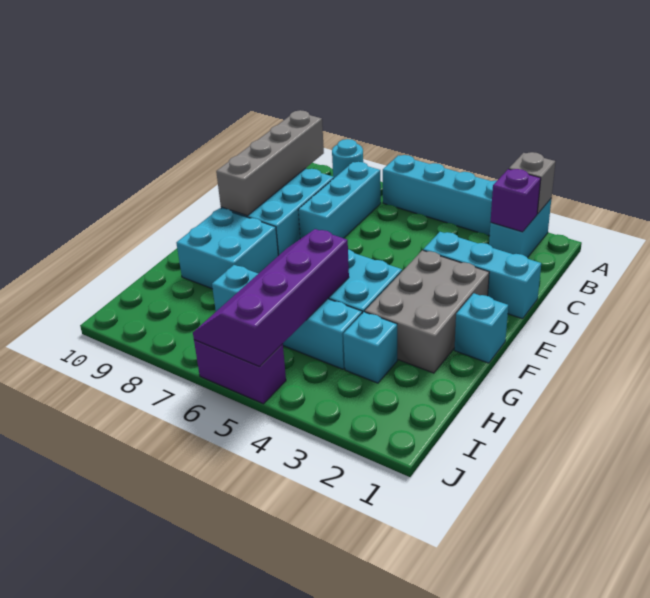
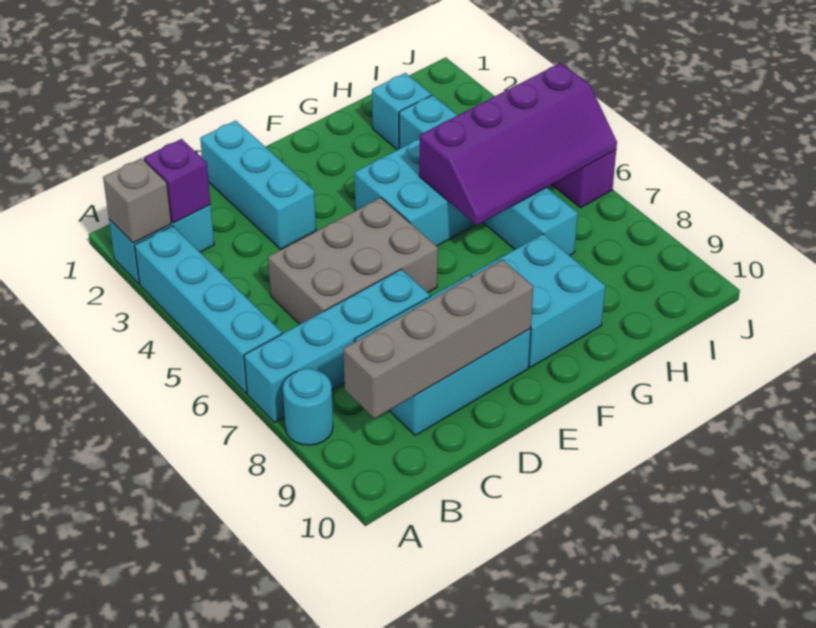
cyan 1x3 brick [298,162,381,239] -> cyan 1x4 brick [244,269,430,422]
grey 2x3 brick [365,250,489,373] -> grey 2x3 brick moved to [268,198,438,324]
cyan 1x1 brick [454,293,508,363] -> cyan 1x1 brick moved to [372,73,431,150]

